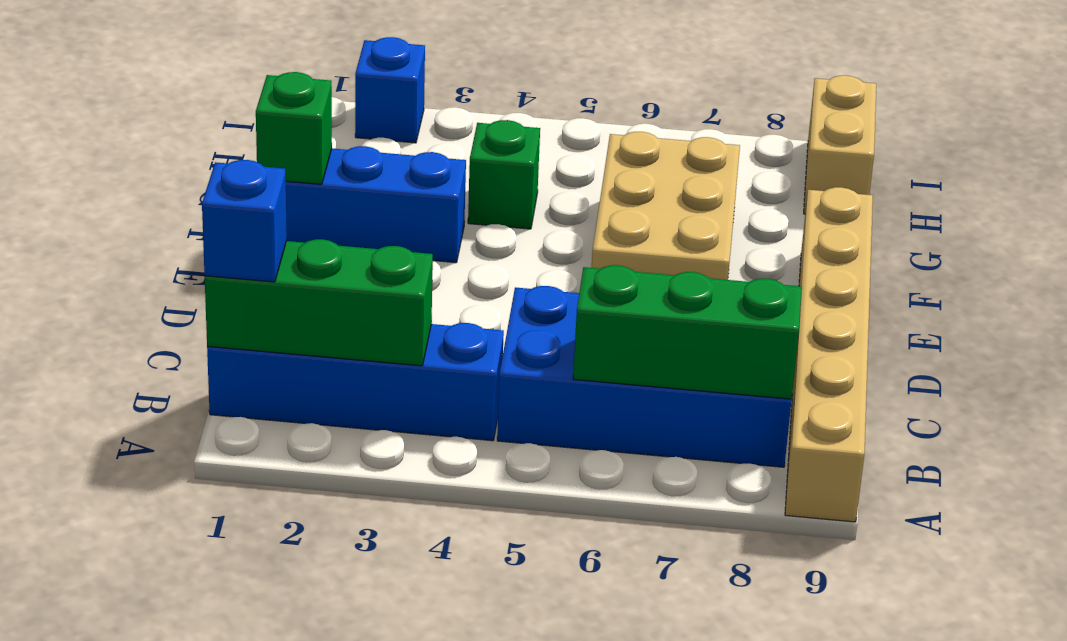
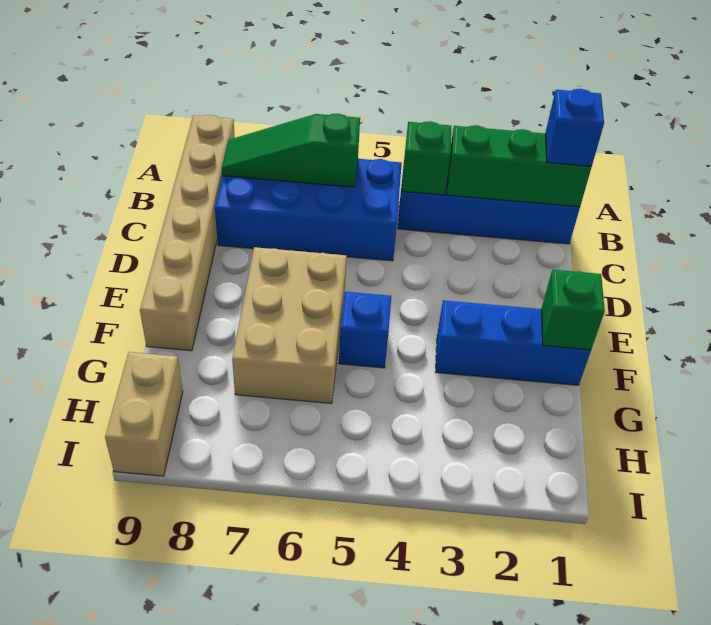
green 1x3 brick [573,265,802,399] -> green 1x3 slope [222,114,360,187]
green 1x1 brick [468,120,540,229] -> green 1x1 brick moved to [402,121,451,195]
blue 1x1 brick [355,37,425,143] -> blue 1x1 brick moved to [339,292,391,368]

